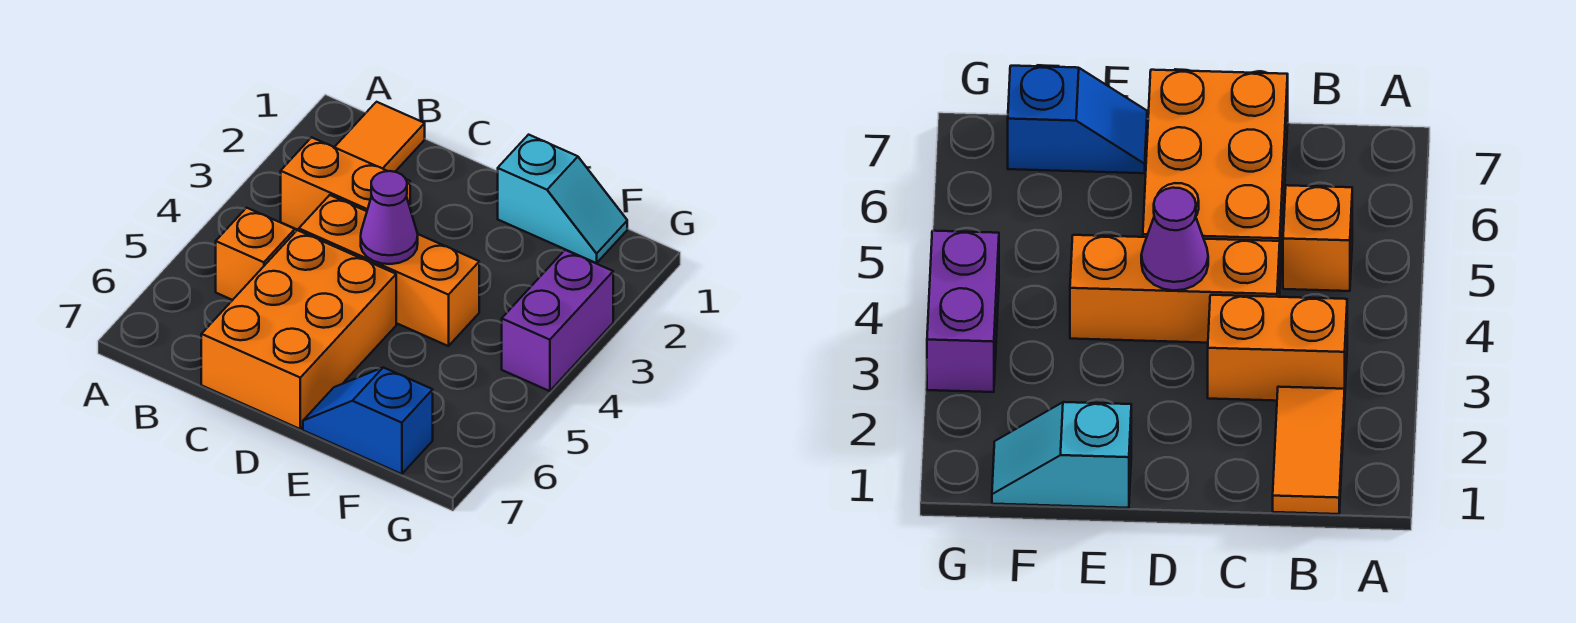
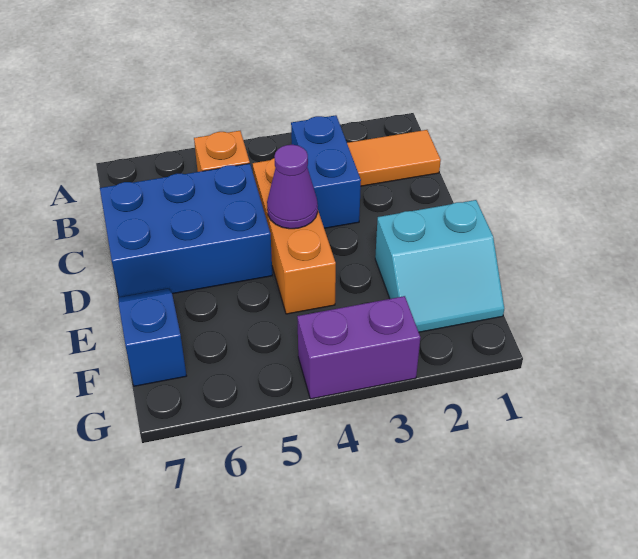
orange 1x2 brick [281,137,410,230] -> blue 1x2 brick [291,115,361,228]
orange 2x3 brick [201,230,396,429] -> blue 2x3 brick [100,164,272,297]
cyan 1x2 slope [498,135,627,263] -> cyan 2x2 slope [375,200,504,332]

